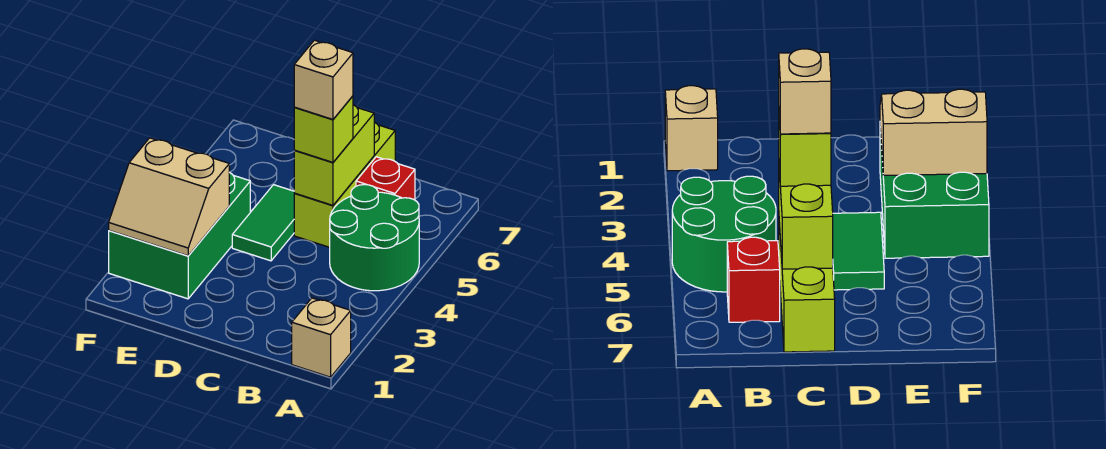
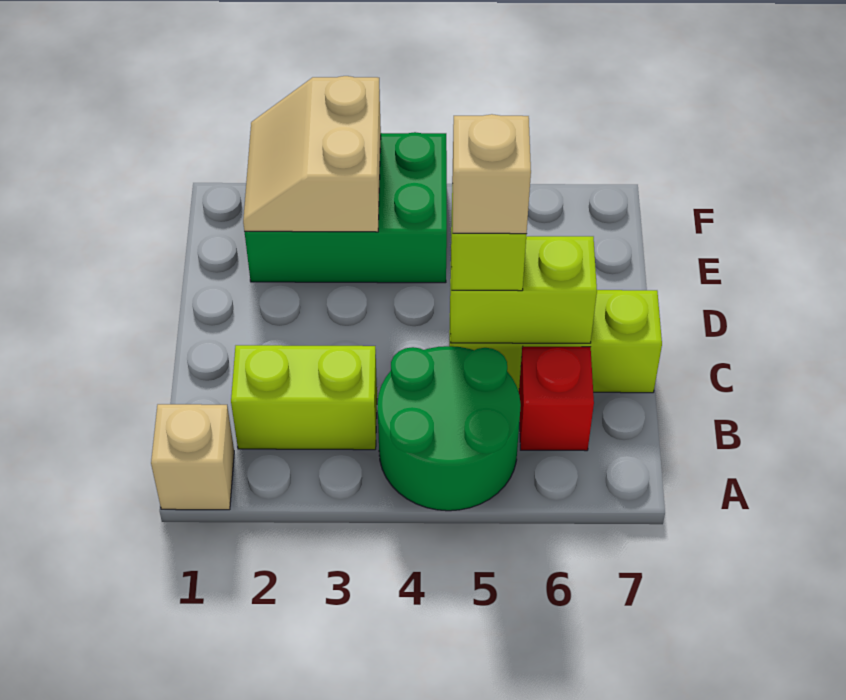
none -> lime 1x2 brick [231,345,377,450]
green 1x2 tile [232,185,294,261] -> none

